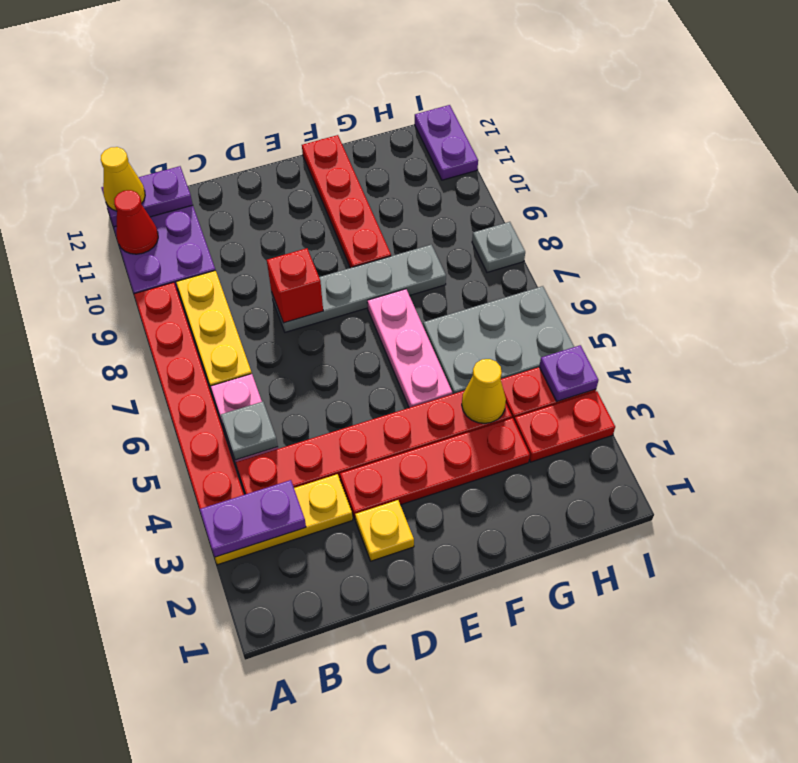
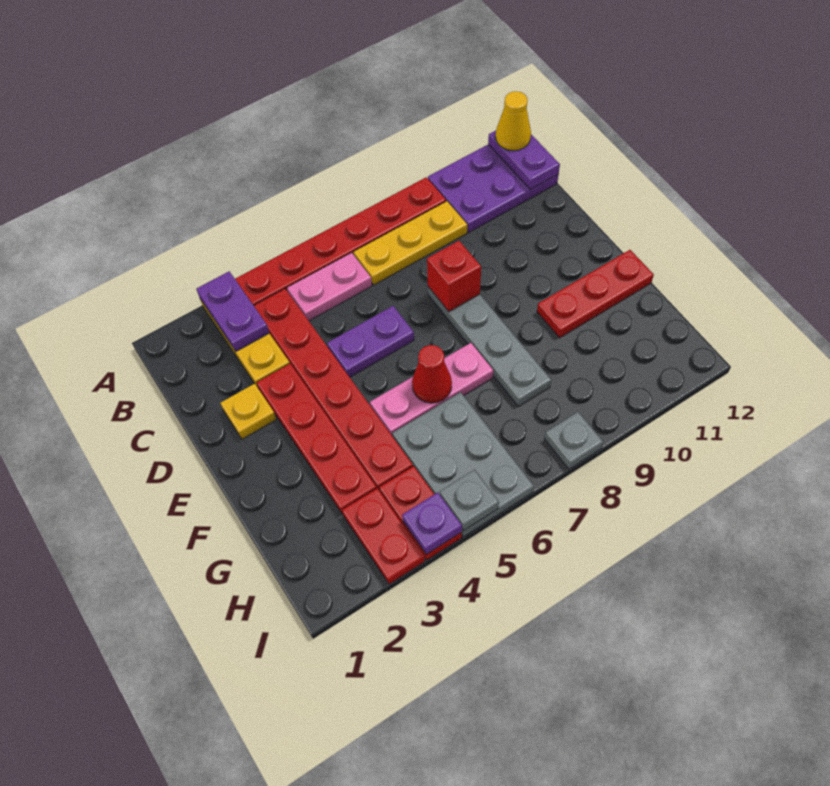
red 1x1 cone [114,190,158,254] -> red 1x1 cone moved to [412,345,452,403]
grey 1x1 plate [221,402,278,460] -> grey 1x1 plate moved to [440,470,499,530]
red 1x4 plate [302,135,391,268] -> red 1x3 plate [537,250,654,338]
yellow 1x1 cone [462,359,506,423] -> none
purple 1x2 plate [415,105,478,180] -> purple 1x2 plate moved to [327,306,414,377]

